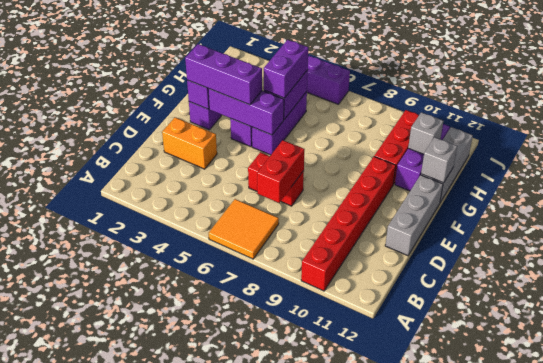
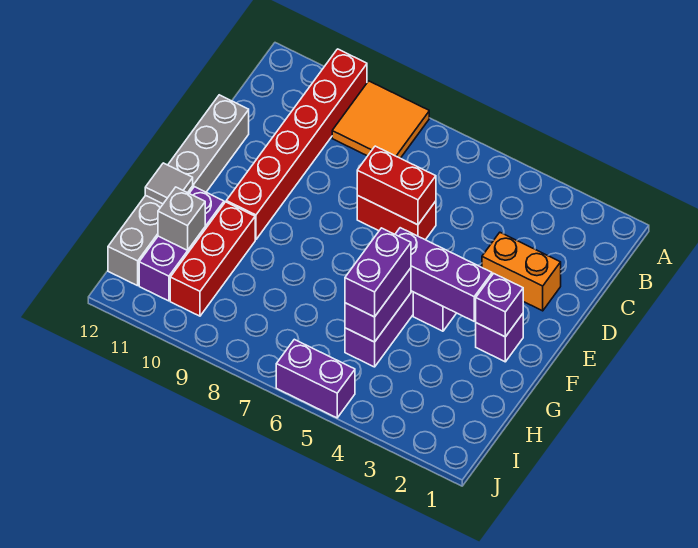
orange 2x2 tile [209,199,279,259] -> orange 2x2 tile moved to [332,81,429,158]
red 1x2 brick [257,140,305,203] -> red 1x2 brick turned to [357,146,436,225]
purple 1x3 brick [185,44,262,105] -> none
grey 1x1 brick [421,137,457,183] -> grey 1x1 tile [145,163,193,204]

